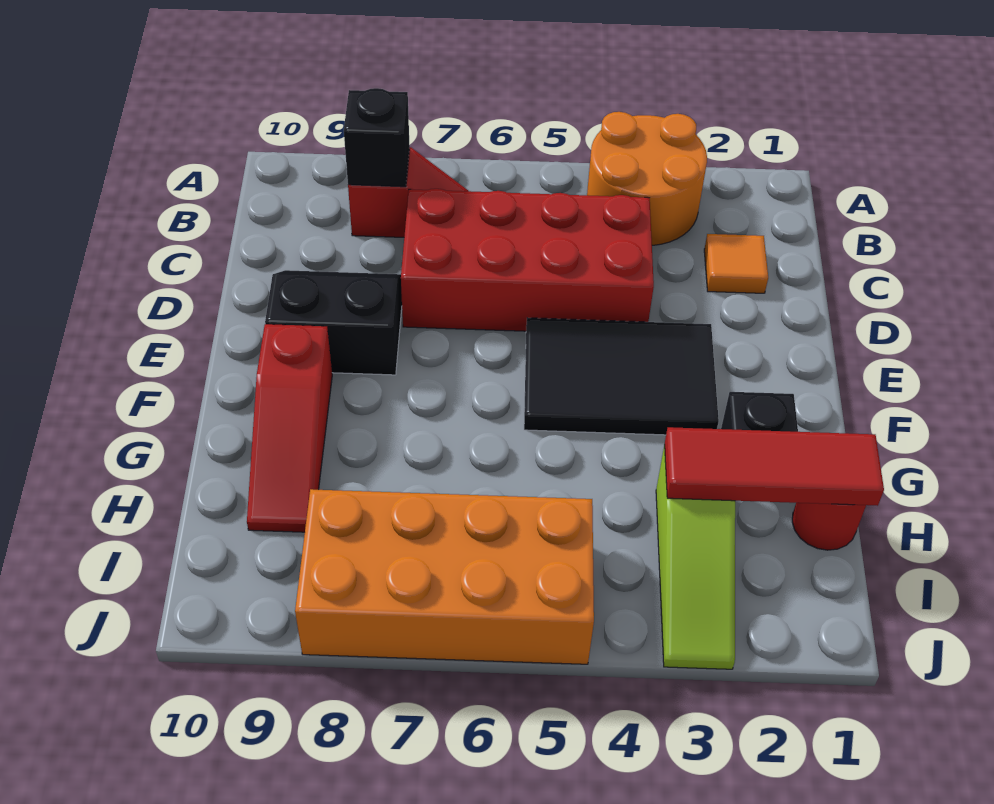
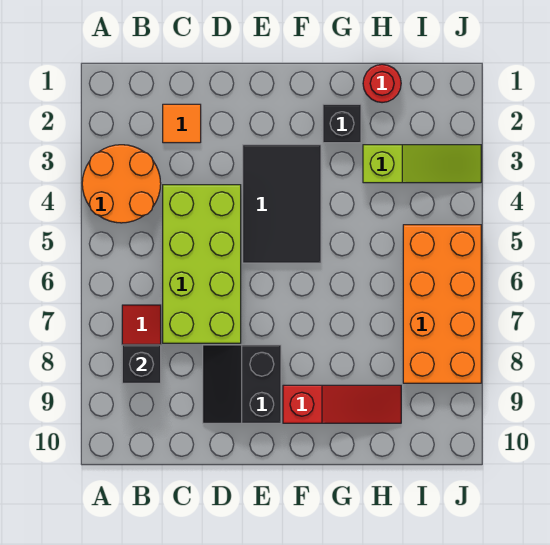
red 2x4 brick [401,189,654,331] -> lime 2x4 brick [163,185,241,343]
red 1x3 tile [665,427,884,506] -> none

